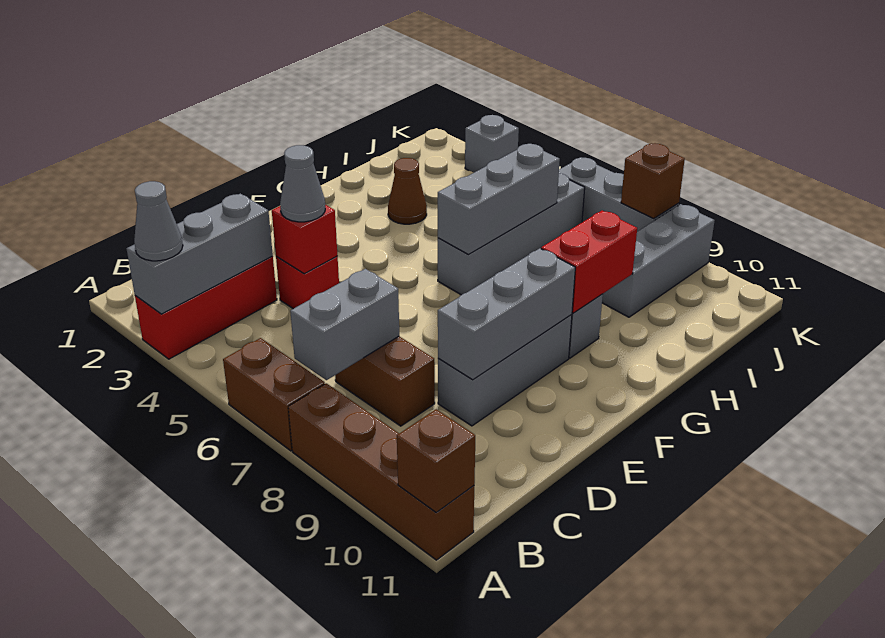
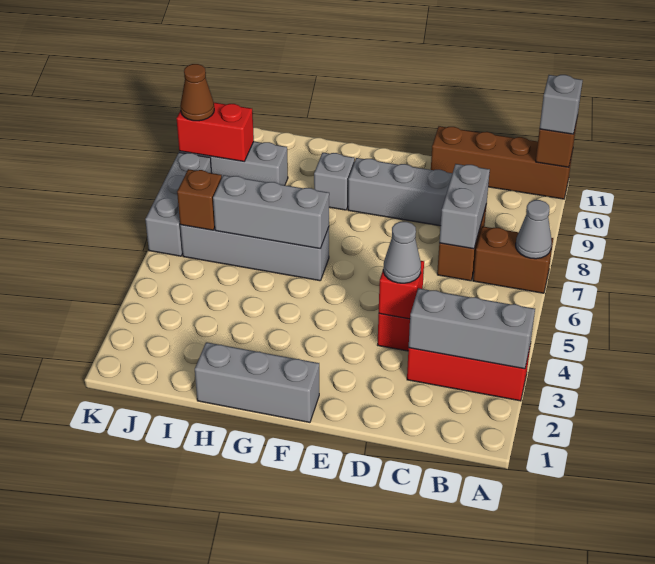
grey 1x1 cone [134,181,183,261] -> grey 1x1 cone moved to [516,200,552,259]
brown 1x2 brick [223,338,325,451] -> brown 1x2 brick turned to [473,226,553,293]
brown 1x4 brick [288,383,474,560] -> brown 1x4 brick turned to [431,126,573,199]
grey 1x2 brick [290,269,399,380] -> grey 1x2 brick turned to [439,164,490,249]
grey 1x3 brick [438,248,575,380] -> grey 1x3 brick moved to [195,342,319,422]
red 1x2 brick [541,211,637,313] -> red 1x2 brick moved to [176,103,254,161]
brown 1x1 cone [388,158,427,224] -> brown 1x1 cone moved to [180,64,214,121]
grey 1x1 brick [465,115,519,173] -> grey 1x1 brick moved to [540,75,583,134]
brown 1x1 brick [621,143,685,219] -> brown 1x1 brick moved to [177,169,222,230]

